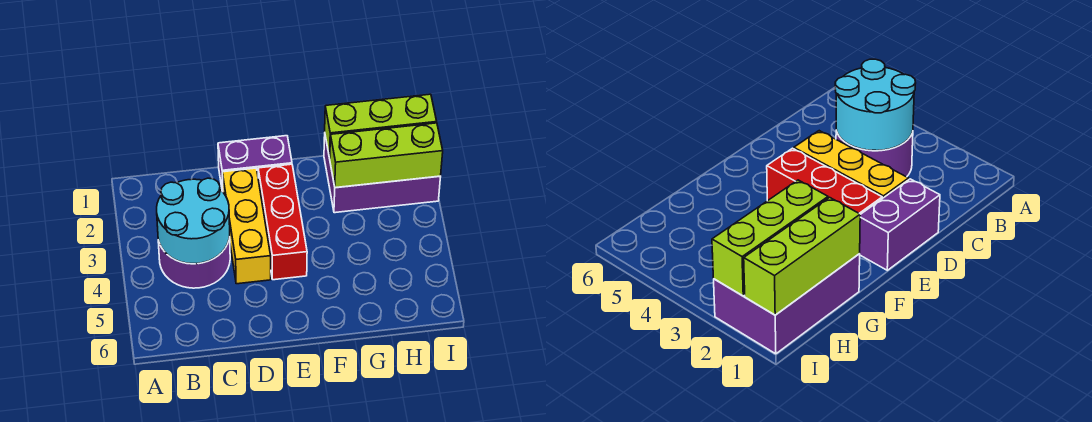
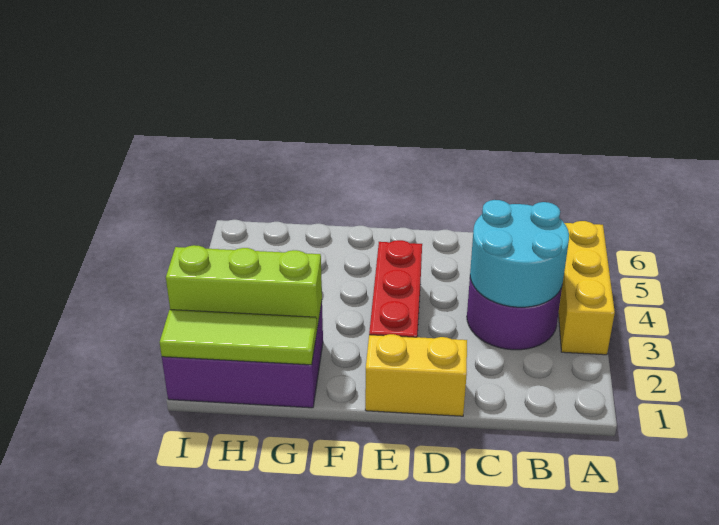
purple 1x2 brick [218,136,292,192] -> yellow 1x2 brick [365,334,467,416]
yellow 1x3 brick [222,168,271,284] -> yellow 1x3 brick moved to [558,221,615,355]
lime 1x3 brick [325,94,437,158] -> lime 1x3 tile [160,310,317,365]

